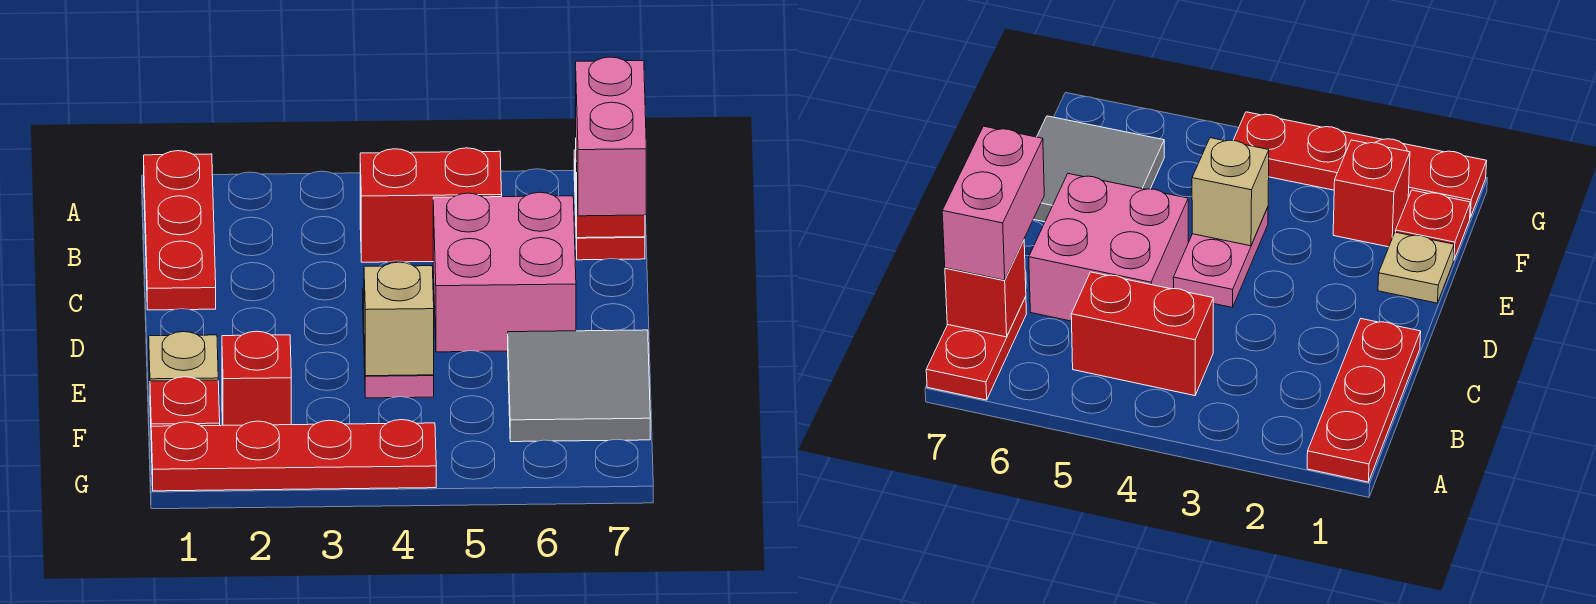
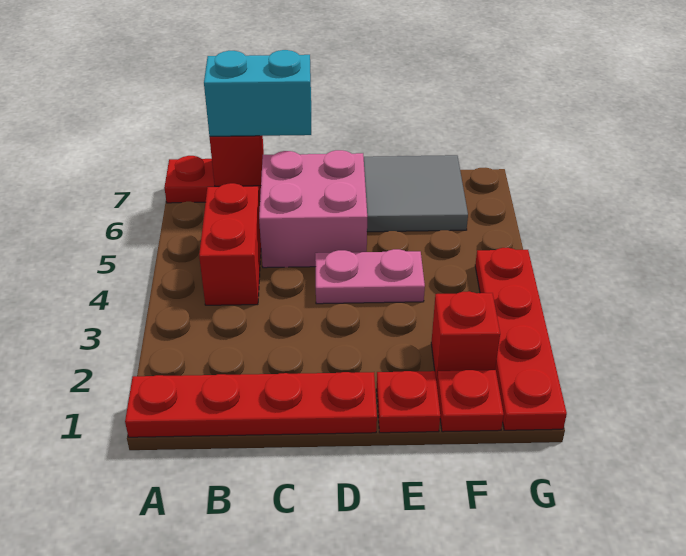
red 1x3 plate [144,151,216,310] -> red 1x4 plate [125,372,377,437]
pink 1x2 brick [576,57,646,216] -> cyan 1x2 brick [204,50,311,136]
tan 1x1 plate [149,332,218,383] -> red 1x1 plate [377,371,440,433]
tan 1x1 brick [364,262,434,376] -> none

